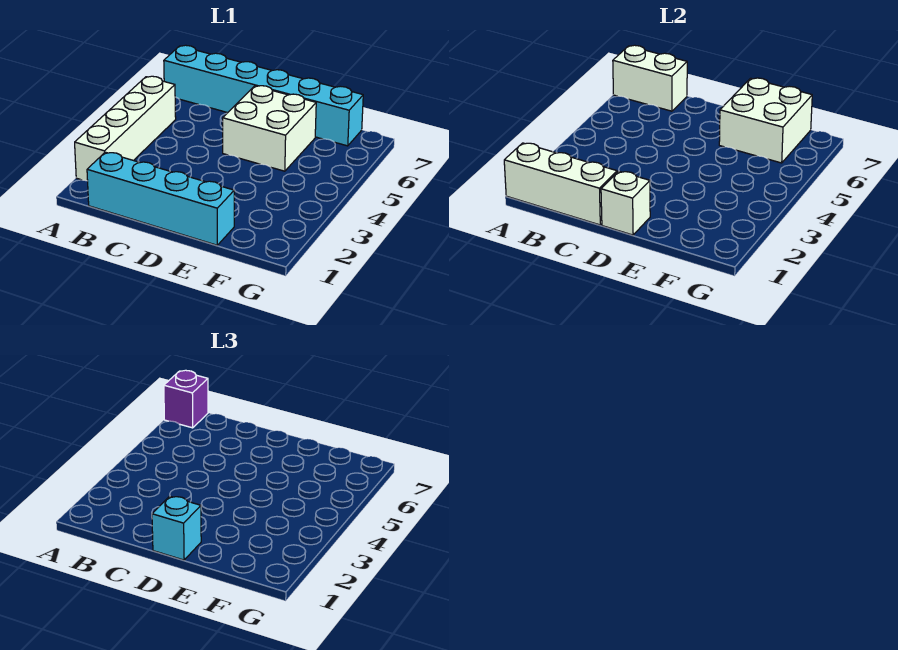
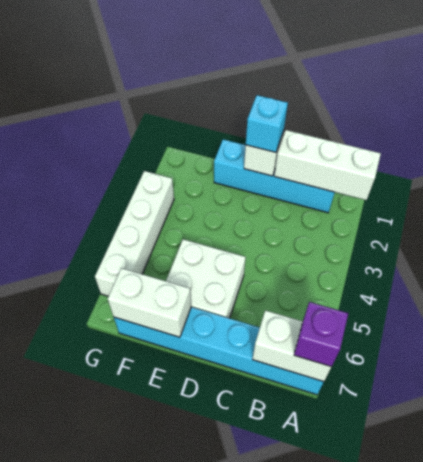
white 1x4 brick [75,76,176,181] -> white 1x4 brick moved to [95,171,174,296]
white 2x2 brick [719,78,812,163] -> white 1x2 brick [108,268,191,337]

